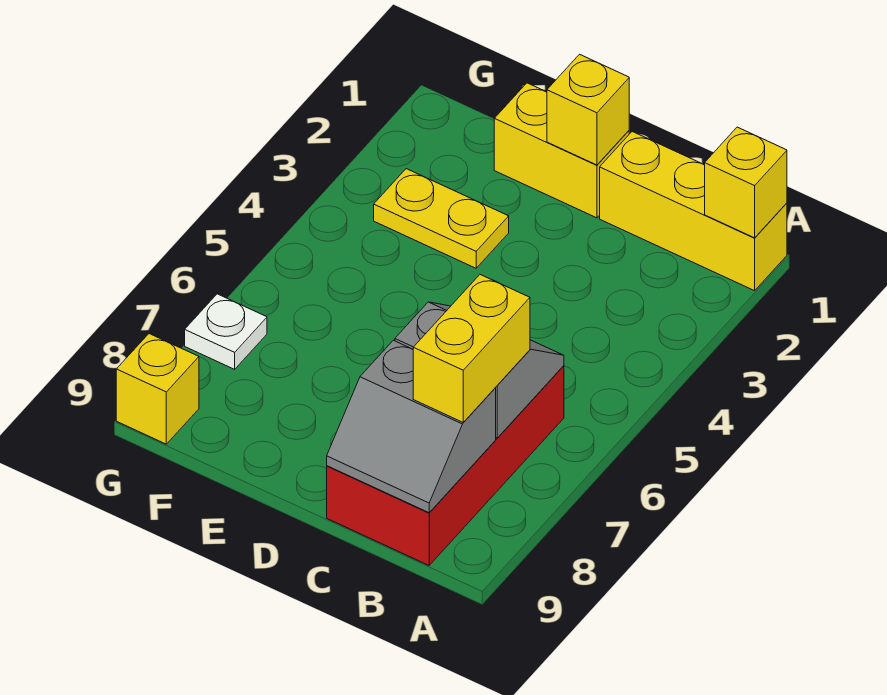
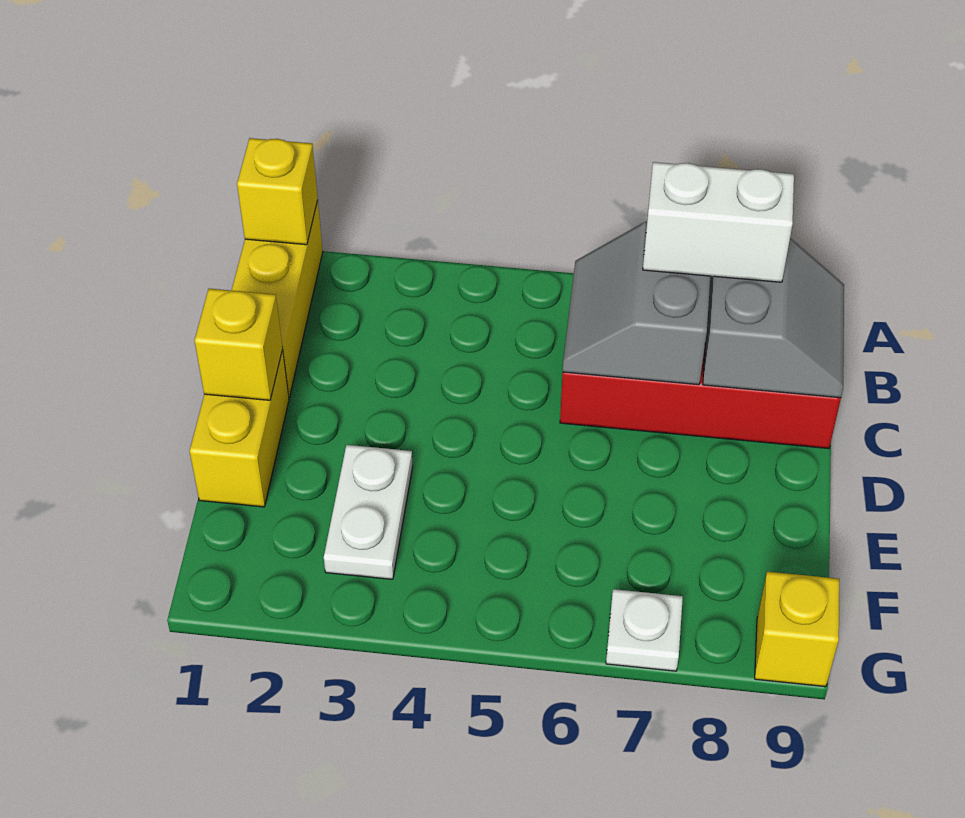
yellow 1x2 brick [413,275,530,422] -> white 1x2 brick [643,162,794,282]
yellow 1x2 plate [374,169,509,268] -> white 1x2 plate [324,445,413,579]

